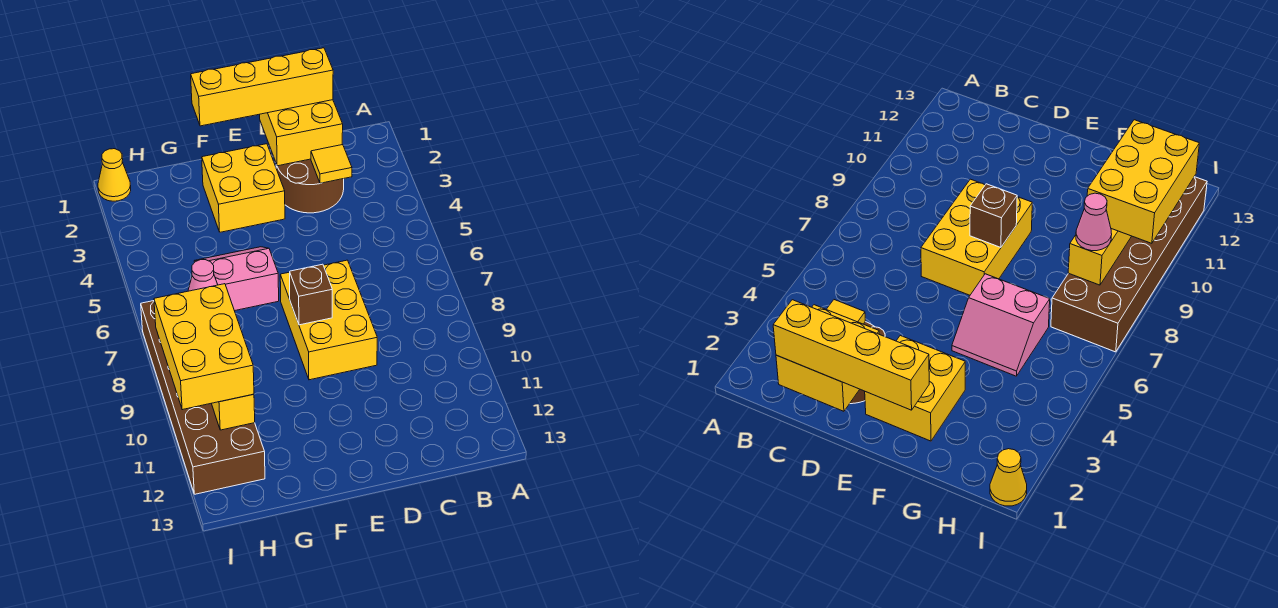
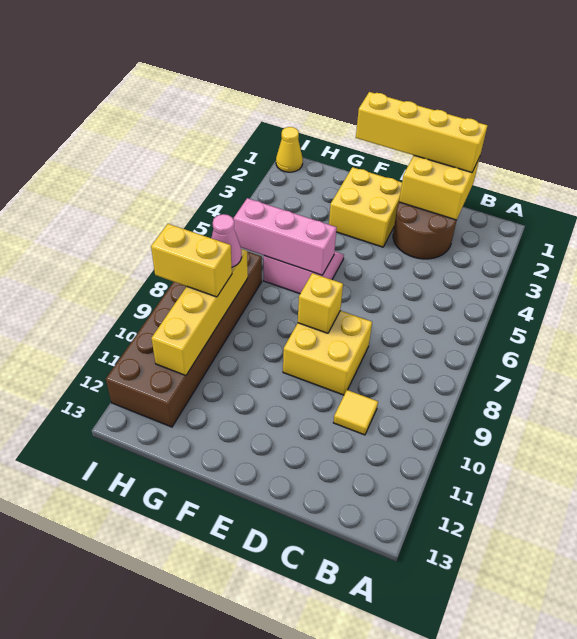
yellow 1x1 tile [311,145,352,183] -> yellow 1x1 tile moved to [333,390,378,435]
yellow 2x3 brick [280,260,377,380] -> yellow 2x2 brick [283,311,372,395]
brown 1x1 brick [290,264,332,325] -> yellow 1x1 brick [298,273,343,333]
none -> pink 1x3 brick [234,198,337,275]
yellow 2x3 brick [154,284,254,410] -> yellow 1x2 brick [151,224,232,297]

